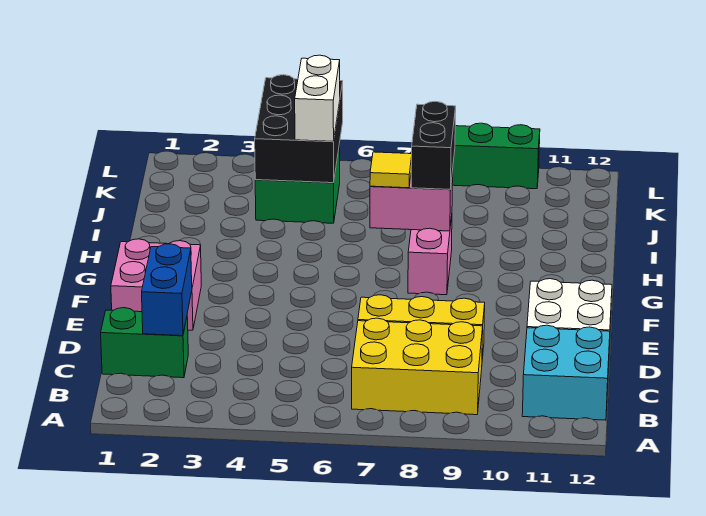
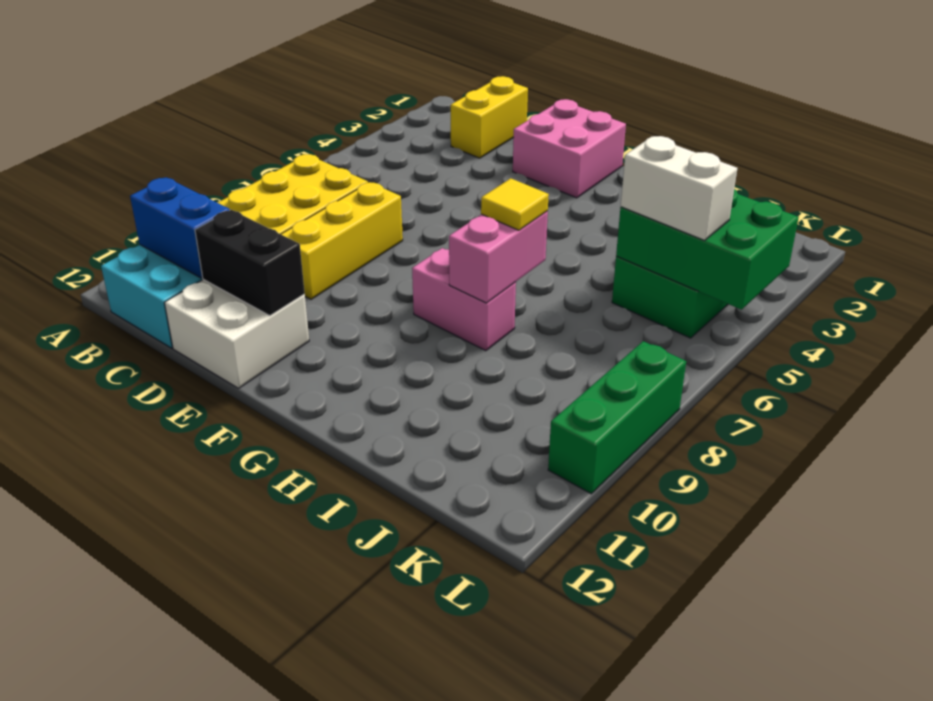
green 1x2 brick [101,308,188,378] -> yellow 1x2 brick [451,76,528,158]
blue 1x2 brick [142,244,192,336] -> blue 1x2 brick moved to [130,178,230,278]
black 1x2 brick [411,101,456,190] -> black 1x2 brick moved to [195,210,305,316]
black 2x3 brick [255,75,343,183] -> green 2x3 brick [616,189,799,310]

